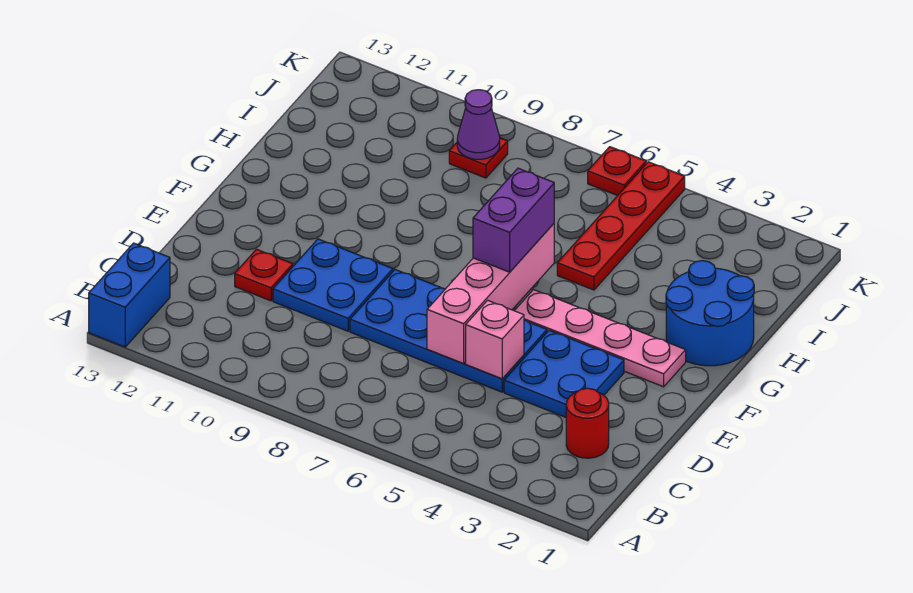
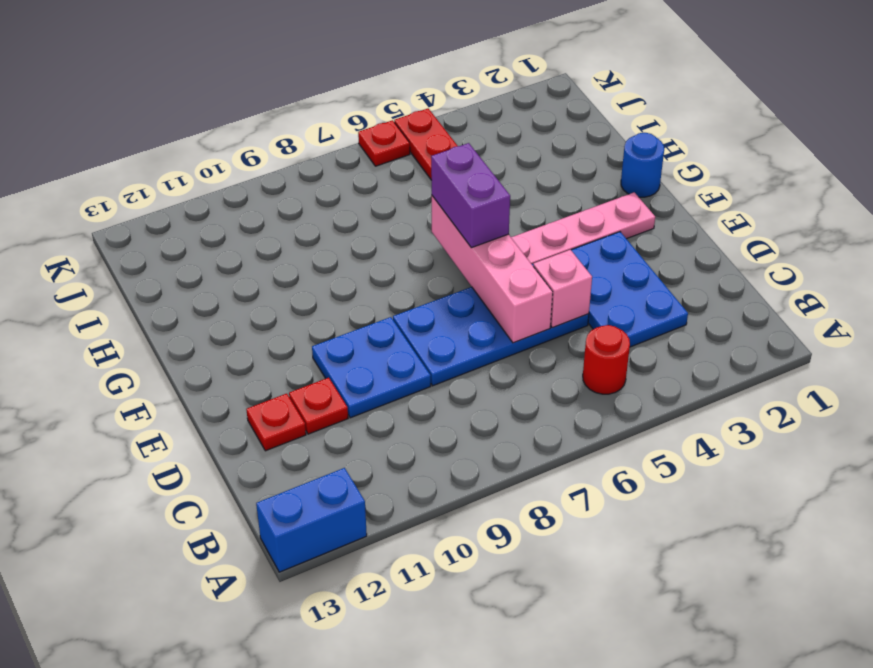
blue 1x2 brick [89,243,170,347] -> blue 1x2 brick turned to [256,468,367,572]
red 1x1 round brick [566,388,609,458] -> red 1x1 round brick moved to [583,325,630,394]
blue 2x2 plate [504,330,624,417] -> blue 2x3 plate [571,232,688,347]
blue 2x2 round brick [666,261,754,366] -> blue 1x1 round brick [621,133,664,197]
red 1x1 plate [449,138,508,178] -> red 1x1 plate moved to [246,394,306,451]
purple 1x1 cone [457,90,500,159] -> none

